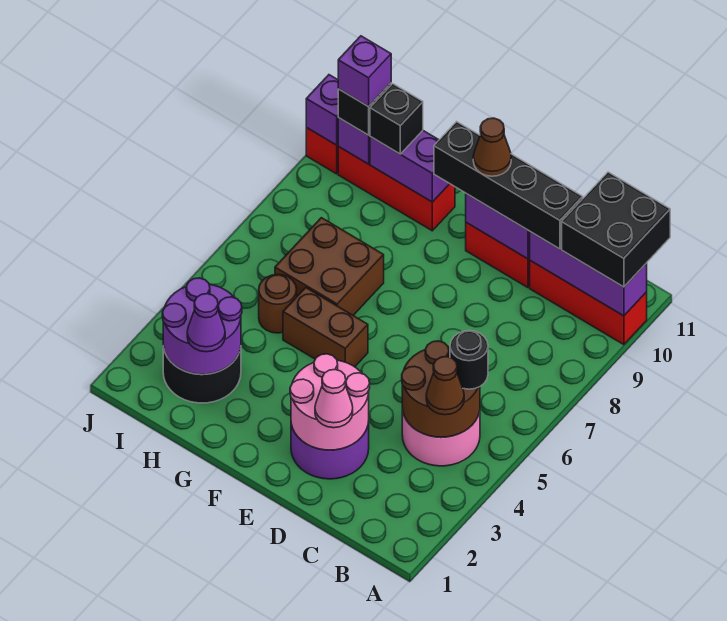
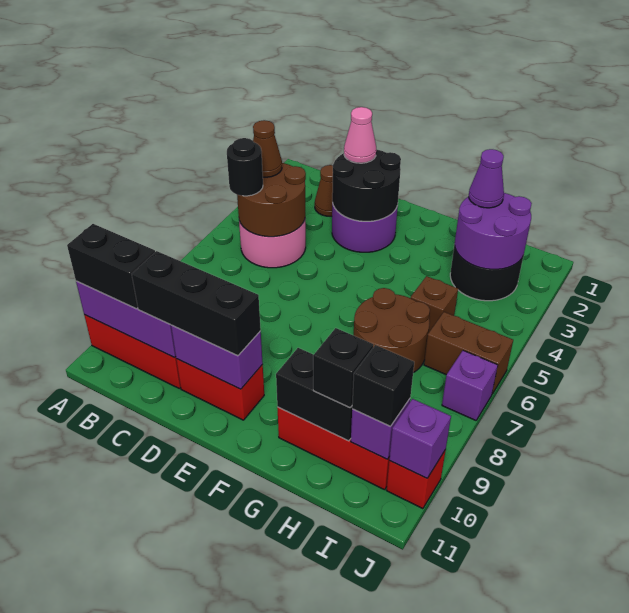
black 2x2 brick [562,172,670,287] -> black 1x2 brick [67,224,155,309]
black 1x4 brick [434,122,583,249] -> black 1x3 brick [132,251,261,356]
pink 2x2 round brick [290,354,370,450] -> black 2x2 round brick [332,149,401,221]
brown 1x1 cone [473,118,511,176] -> brown 1x1 cone moved to [315,165,333,216]
brown 1x2 brick [283,288,368,367] -> brown 1x2 brick moved to [424,312,513,394]
brown 2x2 brick [275,218,384,315] -> brown 2x2 round brick [354,288,430,373]
purple 1x2 brick [370,131,449,202] -> black 1x2 brick [276,348,352,441]
brown 1x1 round brick [259,274,297,333] -> brown 1x1 brick [411,276,458,333]
purple 1x1 brick [338,36,391,106] -> purple 1x1 brick moved to [442,351,498,420]

